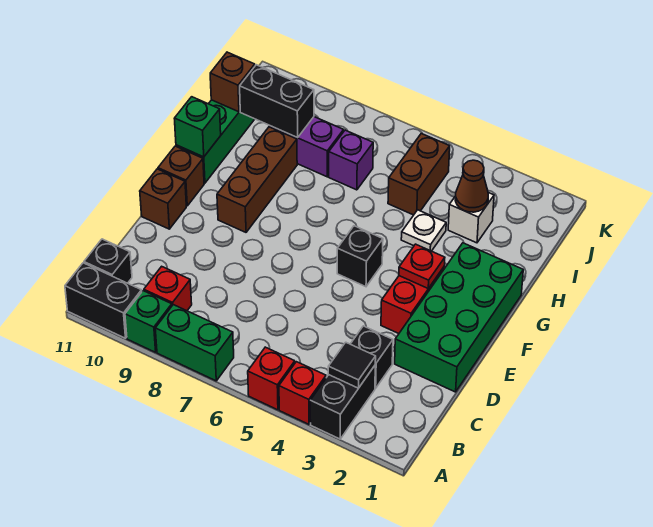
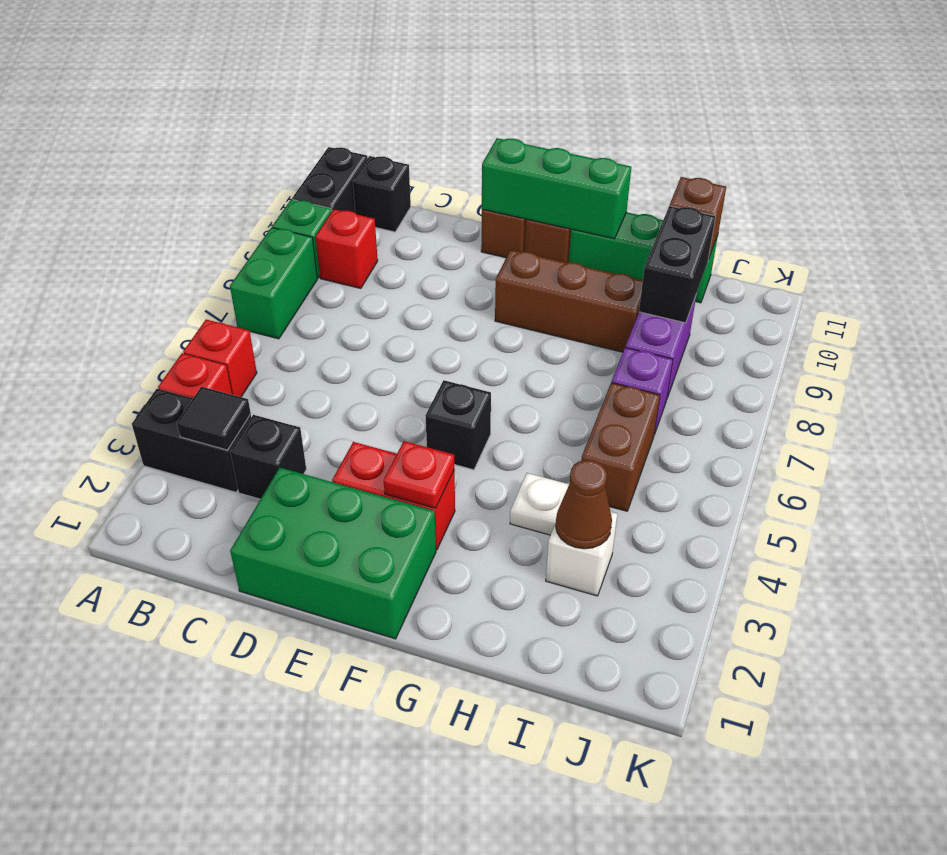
green 2x4 brick [395,243,523,392] -> green 2x3 brick [230,467,436,639]
green 1x1 brick [174,97,221,157] -> green 1x3 brick [482,138,631,239]
brown 1x2 brick [388,134,450,215] -> brown 1x2 brick turned to [581,382,660,511]

